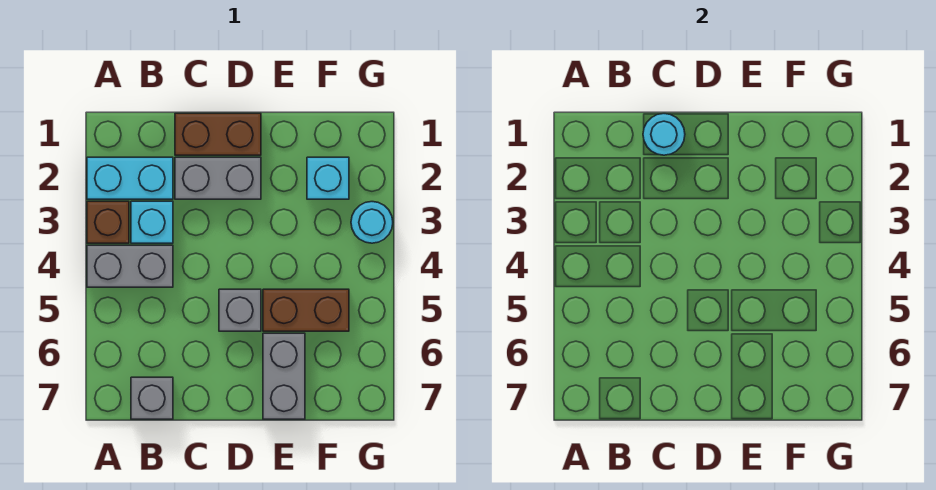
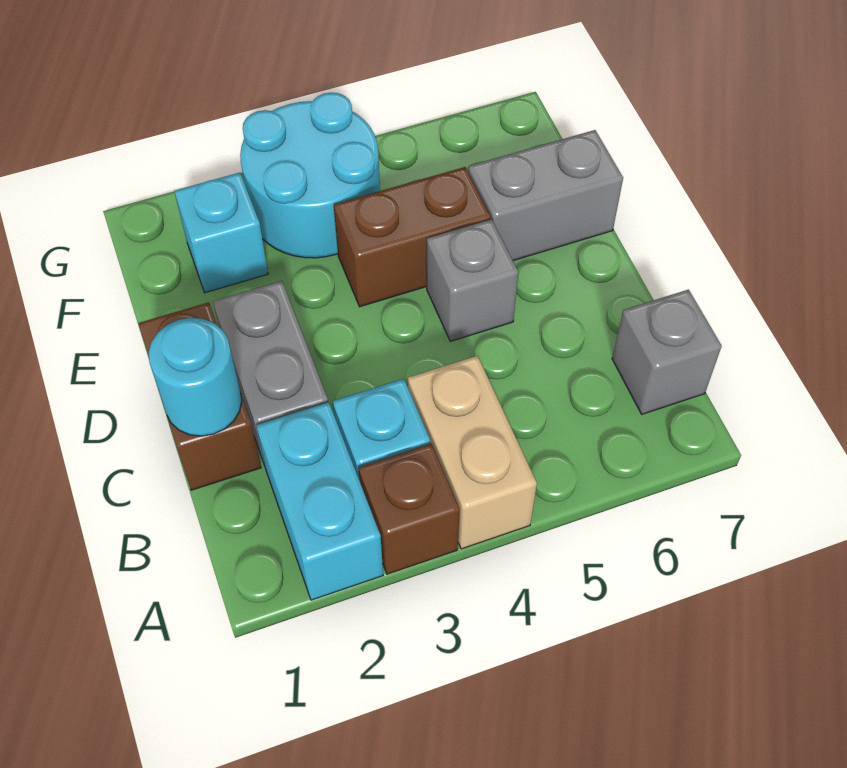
grey 1x2 brick [87,245,173,287] -> tan 1x2 brick [408,356,537,549]
brown 1x2 brick [263,289,349,331] -> brown 1x2 brick turned to [334,167,491,307]
cyan 1x1 round brick [351,202,393,243] -> cyan 2x2 round brick [240,93,380,258]

